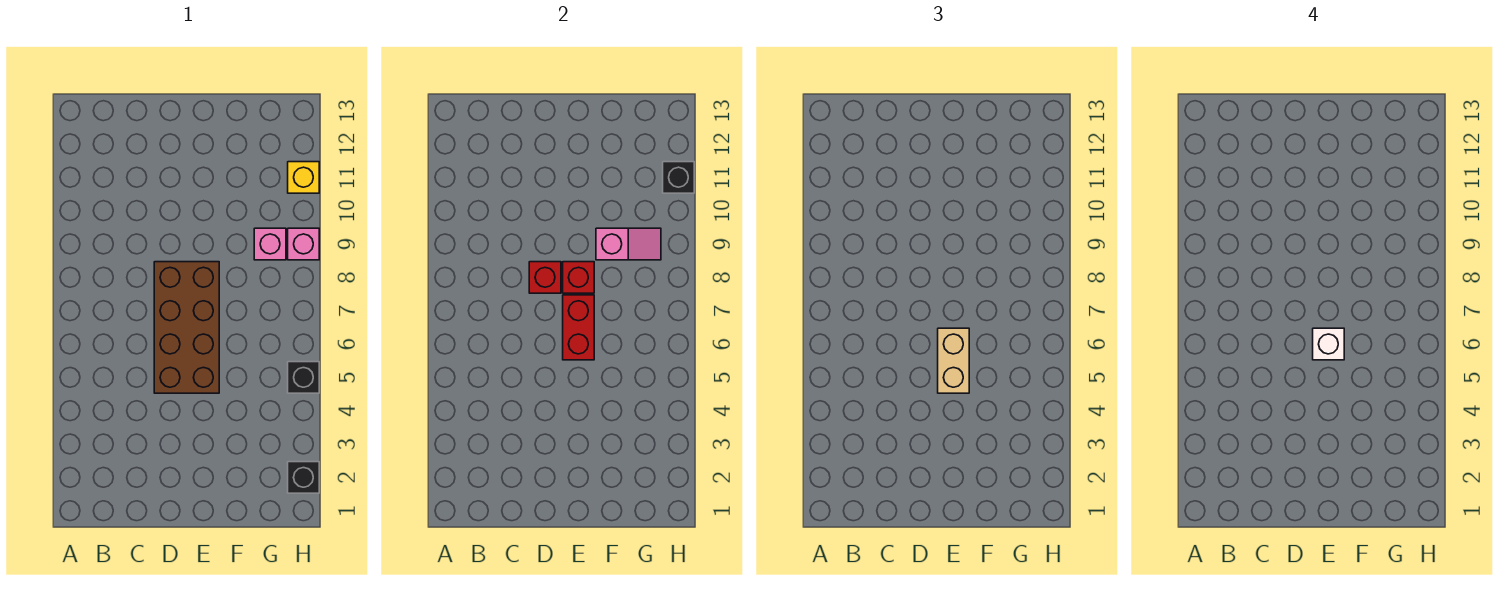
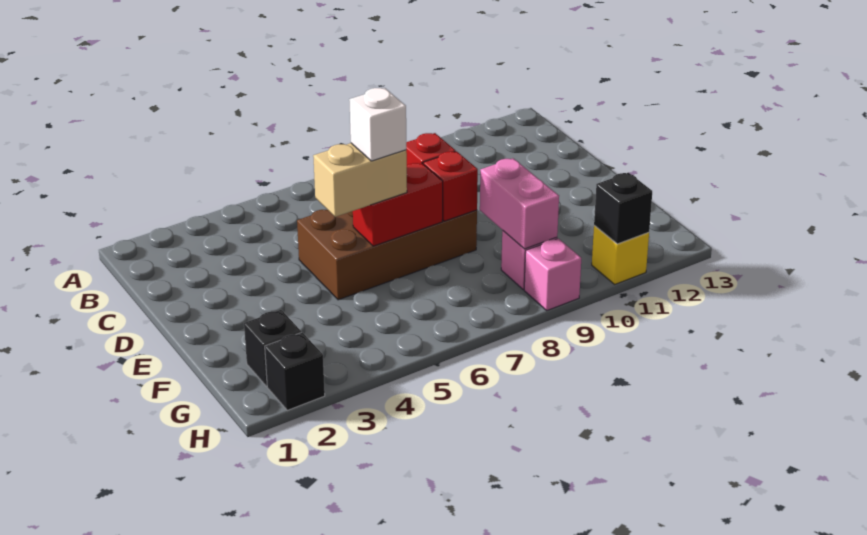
pink 1x2 slope [596,228,661,260] -> pink 1x2 brick [480,158,559,249]
black 1x1 brick [288,362,319,393] -> black 1x1 brick moved to [244,310,301,386]

